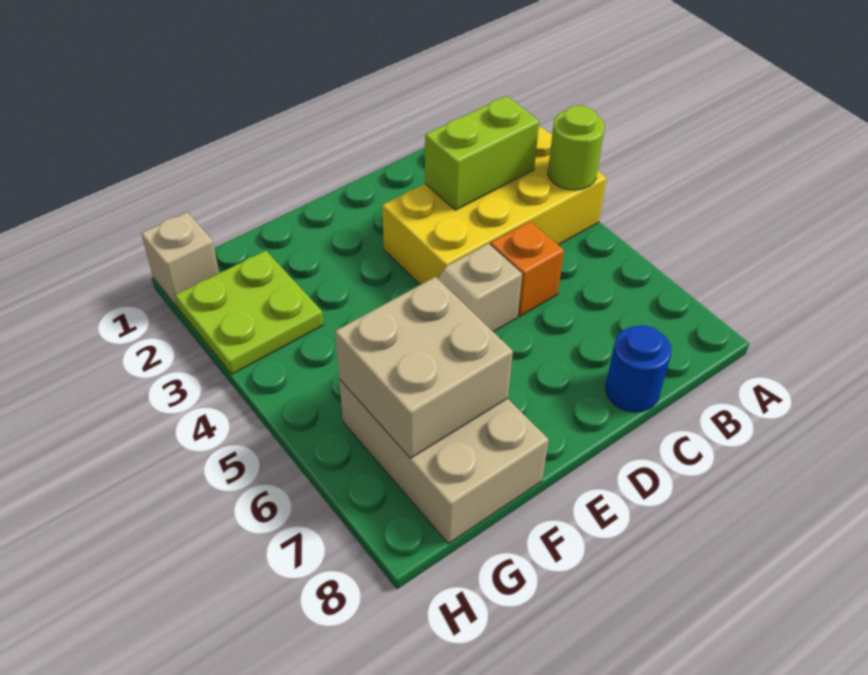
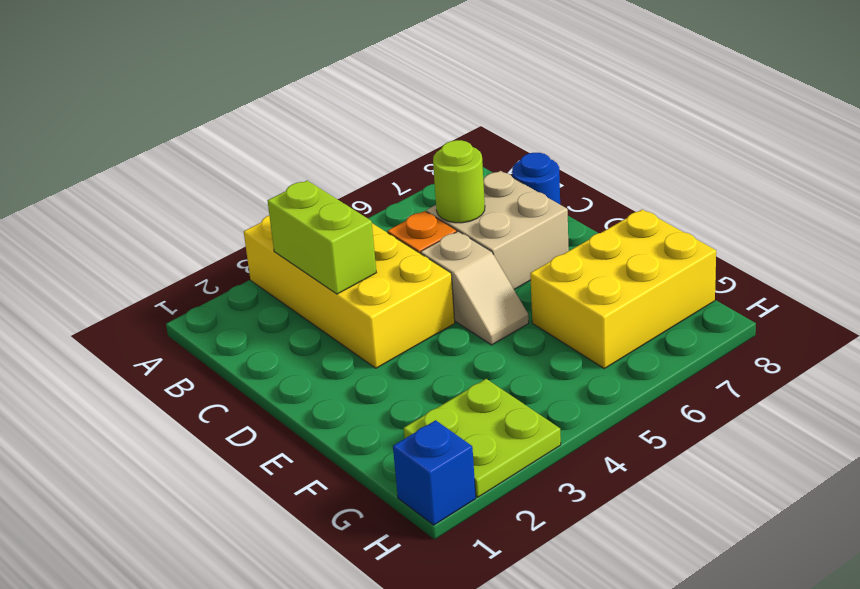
lime 1x1 round brick [548,106,605,190] -> lime 1x1 round brick moved to [433,140,485,223]
tan 2x3 brick [339,379,549,544] -> yellow 2x3 brick [530,210,716,368]
tan 2x2 brick [335,277,513,458] -> tan 2x2 brick moved to [427,171,569,289]
tan 1x1 brick [141,212,219,307] -> blue 1x1 brick [393,420,476,525]

